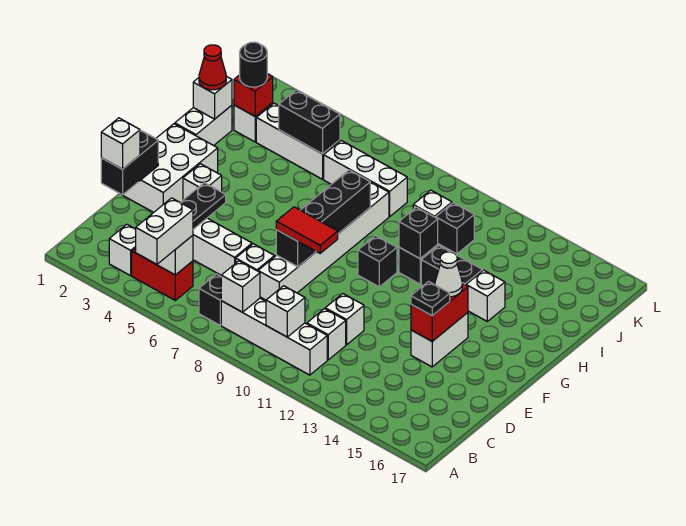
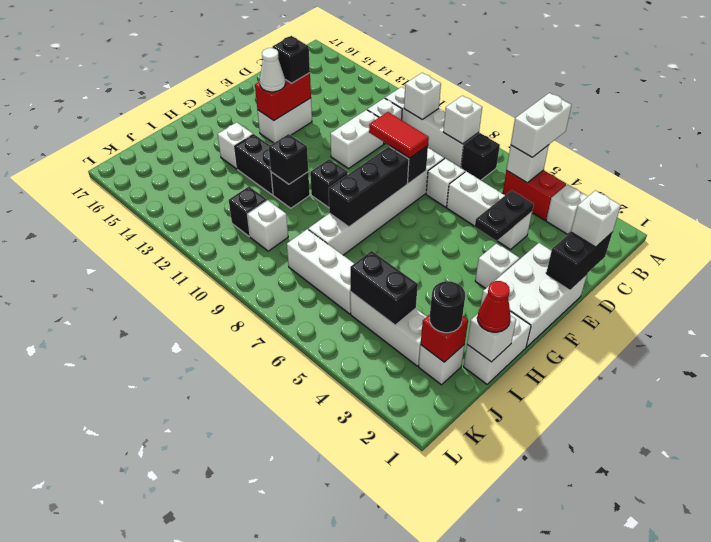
white 1x1 brick [325,294,364,345] -> white 1x2 brick [330,110,384,168]
black 1x1 plate [411,282,450,316] -> black 1x1 brick [273,36,310,83]

